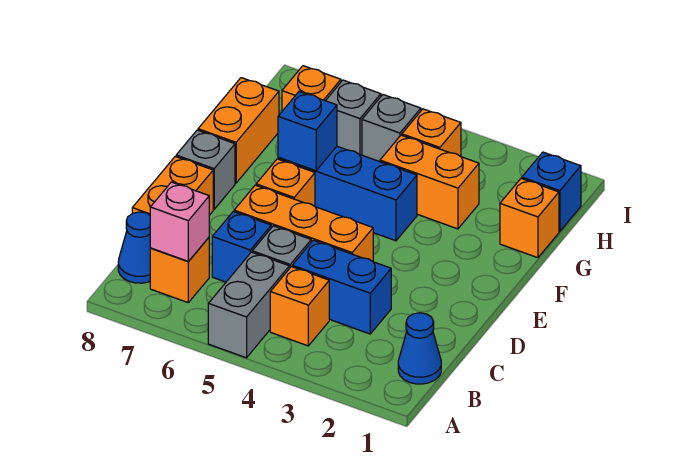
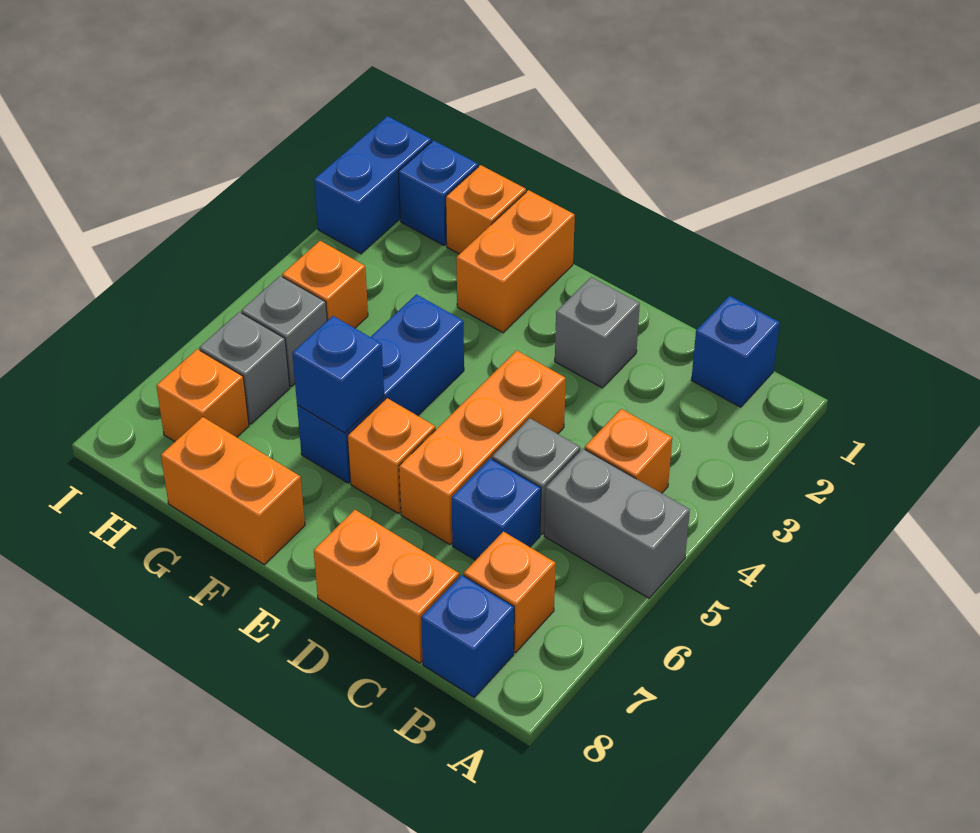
blue 1x1 cone [398,313,441,384] -> blue 1x1 brick [691,296,780,407]
pink 1x1 brick [150,182,209,261] -> none
blue 1x1 cone [118,212,150,283] -> blue 1x1 brick [421,575,514,697]
blue 1x2 brick [292,240,391,334] -> blue 1x2 brick moved to [314,116,431,254]
grey 1x1 brick [176,130,235,209] -> grey 1x1 brick moved to [555,277,640,388]
orange 1x2 brick [380,135,479,229] -> orange 1x2 brick moved to [456,190,575,333]

